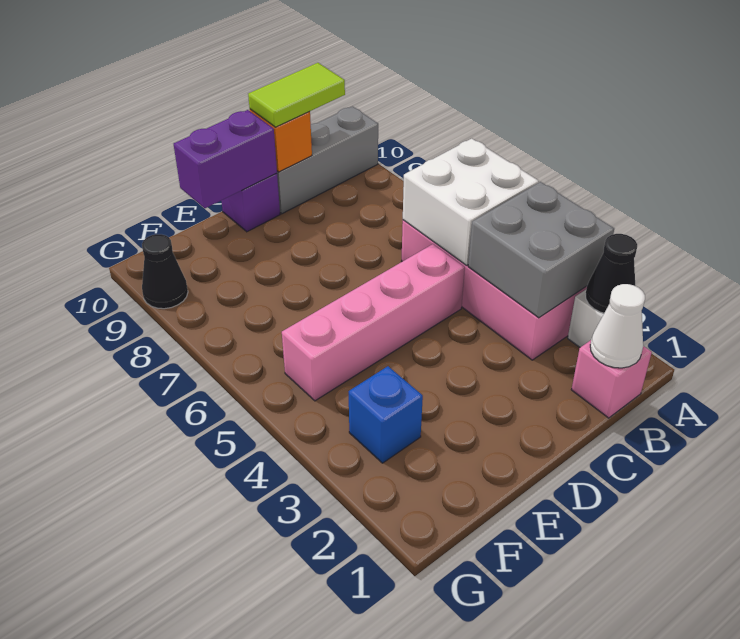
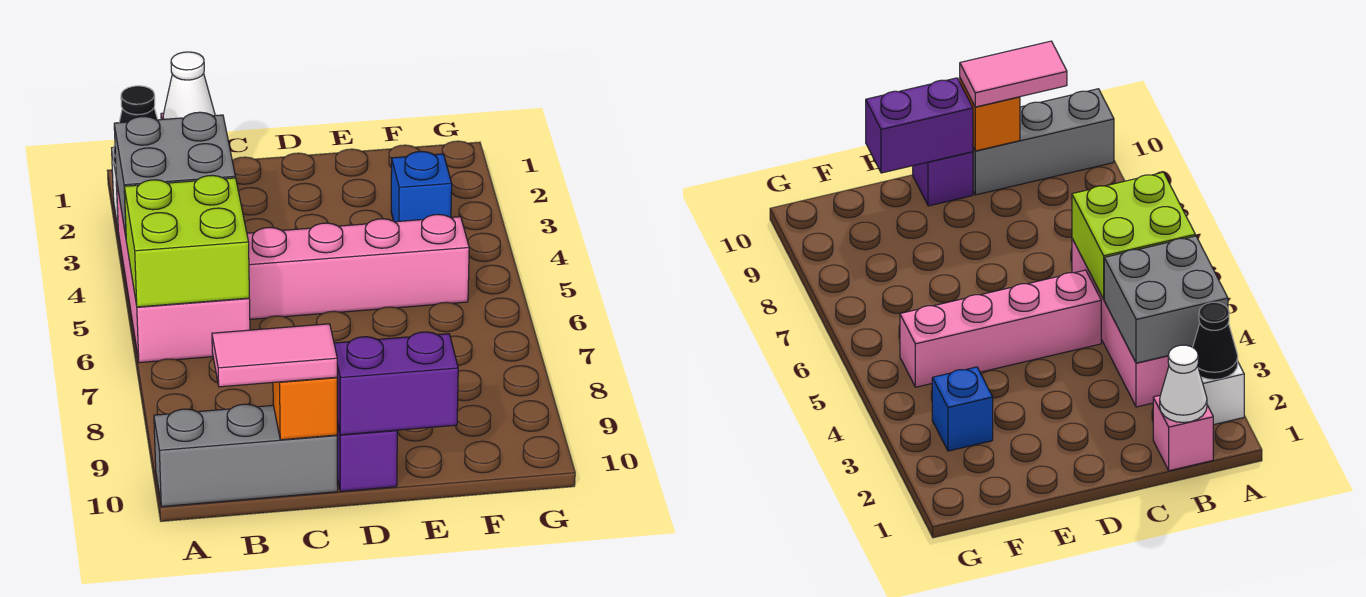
white 2x2 brick [403,139,539,265] -> lime 2x2 brick [124,175,249,307]
lime 1x2 tile [248,63,345,127] -> pink 1x2 tile [212,324,337,387]
black 1x1 cone [142,234,188,309] -> none

